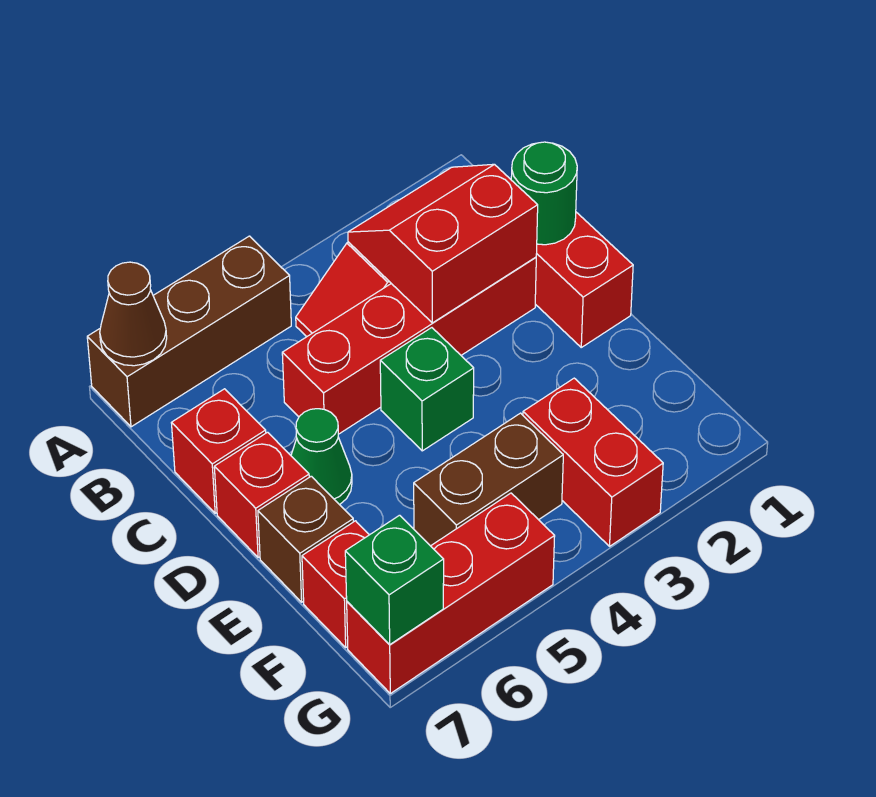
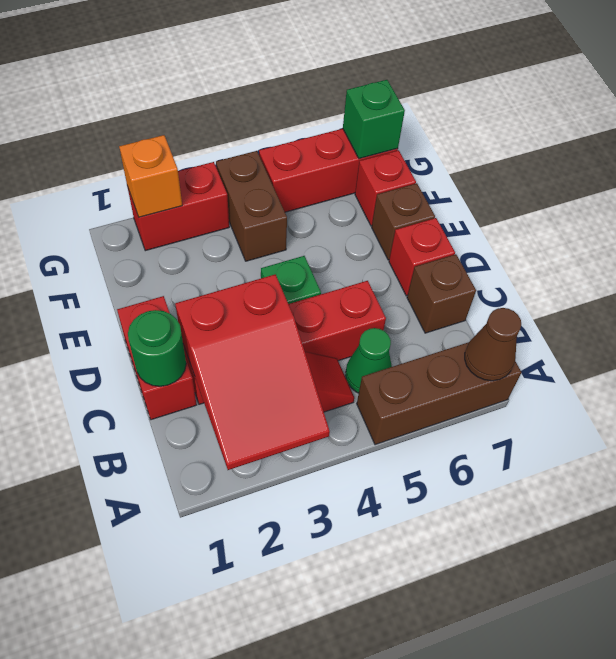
red 2x2 slope [348,164,538,323] -> red 2x3 slope [175,274,330,470]
red 1x1 brick [172,389,266,513] -> brown 1x1 brick [407,254,476,333]
green 1x1 cone [291,409,352,505] -> green 1x1 cone moved to [345,328,392,393]
red 1x2 brick [523,378,663,546] -> red 1x2 brick turned to [127,162,229,251]
brown 1x2 brick [414,413,563,546] -> brown 1x2 brick turned to [216,151,287,261]
none -> orange 1x1 brick [119,135,182,217]

